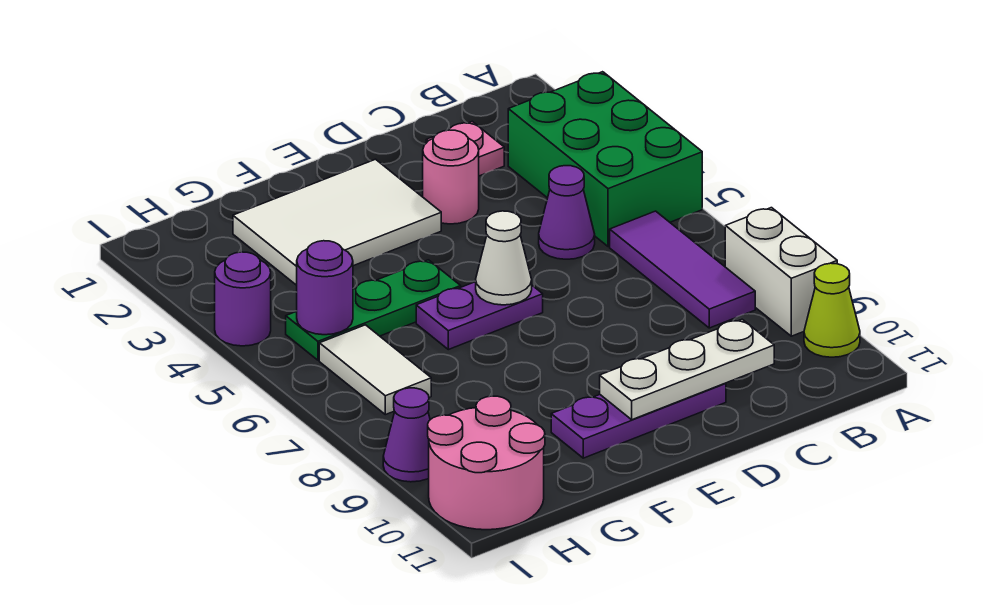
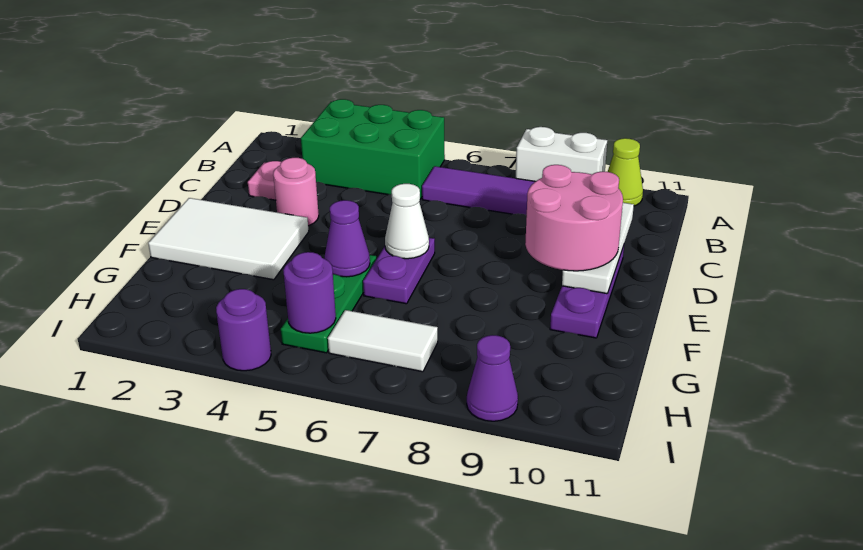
purple 1x1 cone [539,166,595,259] -> purple 1x1 cone moved to [325,200,370,277]
white 2x3 tile [233,159,441,285] -> white 2x3 tile turned to [148,198,309,280]
pink 2x2 round brick [428,396,545,530] -> pink 2x2 round brick moved to [525,165,623,271]

